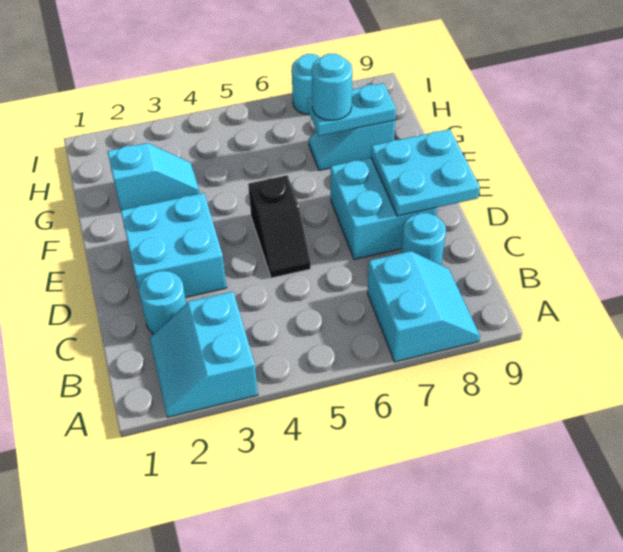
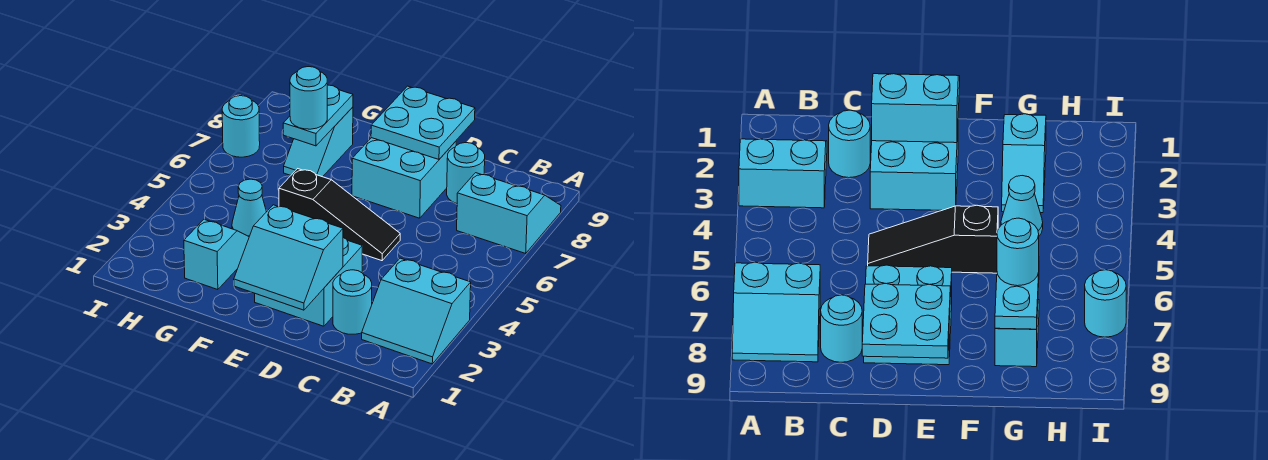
none -> cyan 2x2 slope [234,205,343,310]
black 1x2 slope [248,175,311,278] -> black 1x3 slope [279,169,400,261]
none -> cyan 1x1 cone [232,179,266,236]

